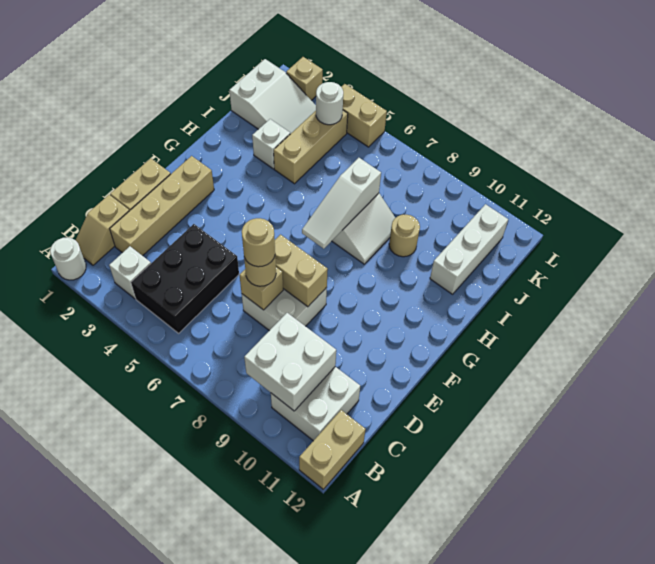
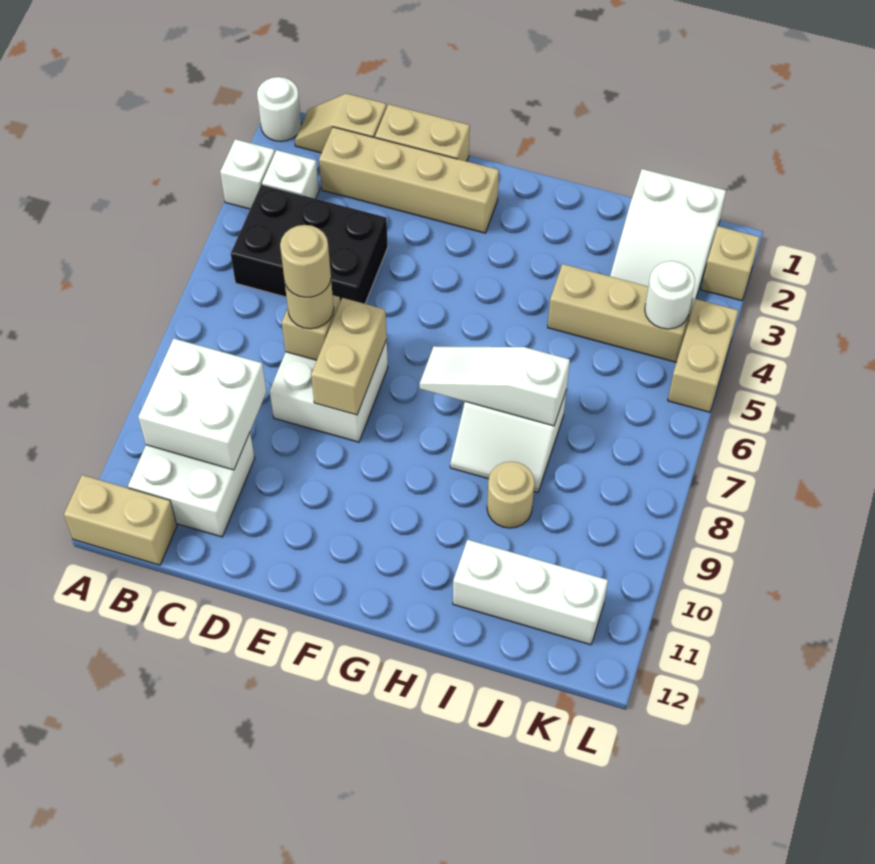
white 1x1 brick [252,119,290,169] -> white 1x1 brick moved to [220,139,275,209]

